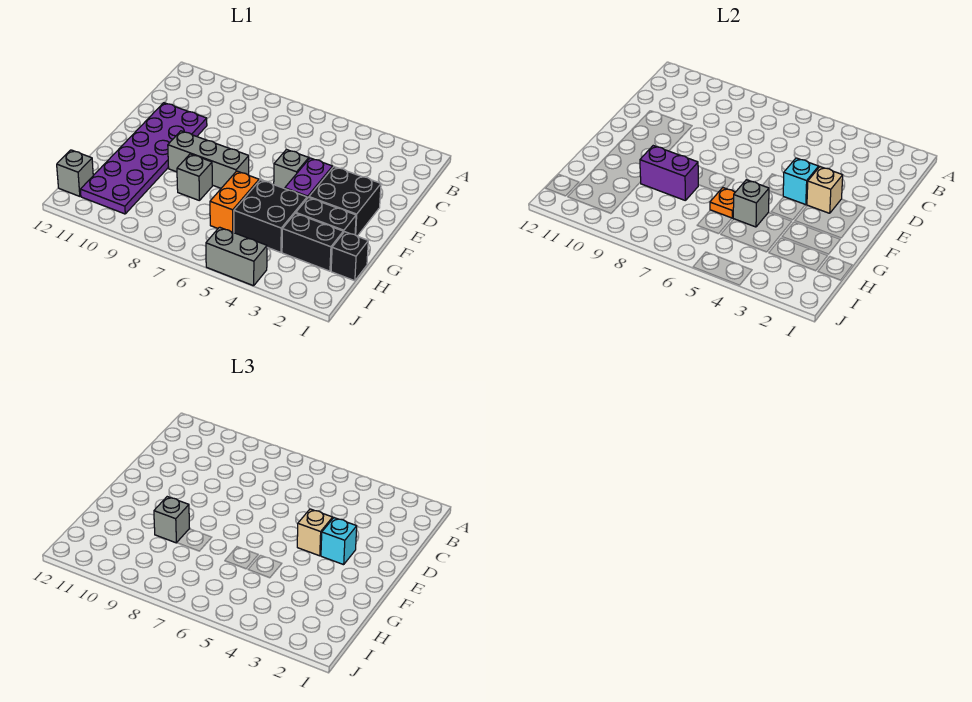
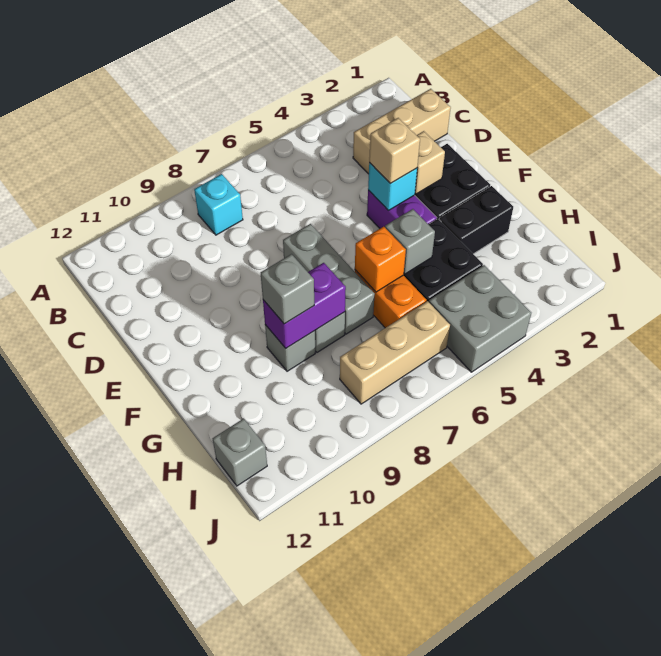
none -> tan 1x3 brick [353,89,451,174]
purple 2x6 plate [80,103,207,214] -> none
cyan 1x1 brick [321,518,357,565] -> cyan 1x1 brick moved to [194,174,243,235]
grey 1x1 brick [274,149,309,188] -> grey 1x1 brick moved to [265,325,315,371]
grey 1x3 brick [168,131,249,188] -> grey 1x3 brick turned to [283,224,375,334]
orange 1x1 plate [710,188,735,218] -> orange 1x1 brick [355,227,406,292]
black 1x1 brick [331,232,368,281] -> none
black 1x2 brick [282,213,343,271] -> none
none -> tan 1x3 brick [340,301,450,404]
grey 1x2 brick [206,227,267,286] -> grey 2x2 brick [429,265,531,372]

